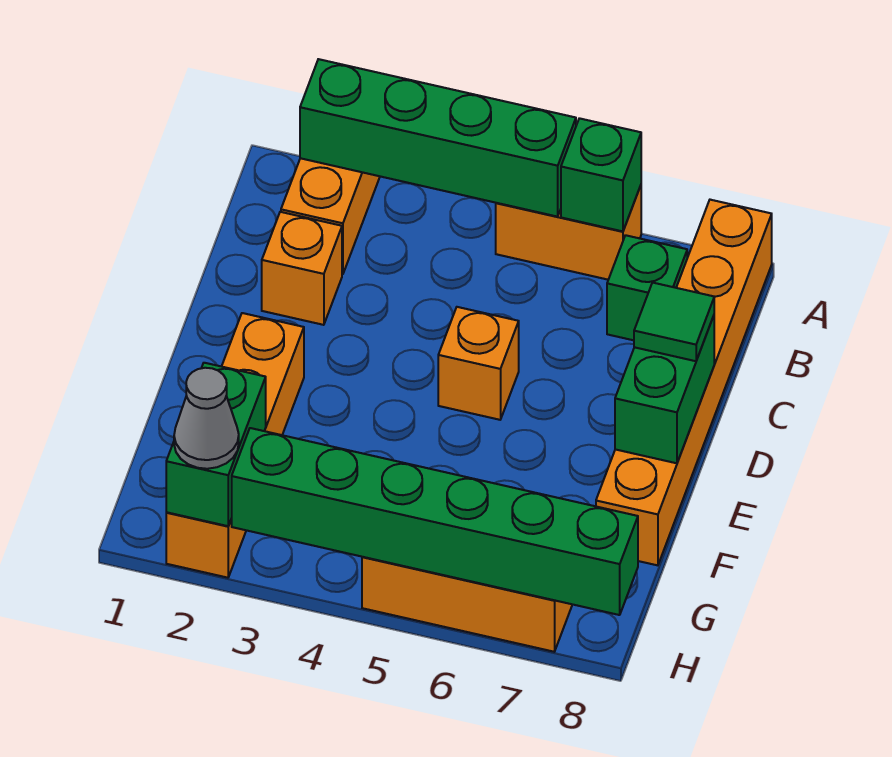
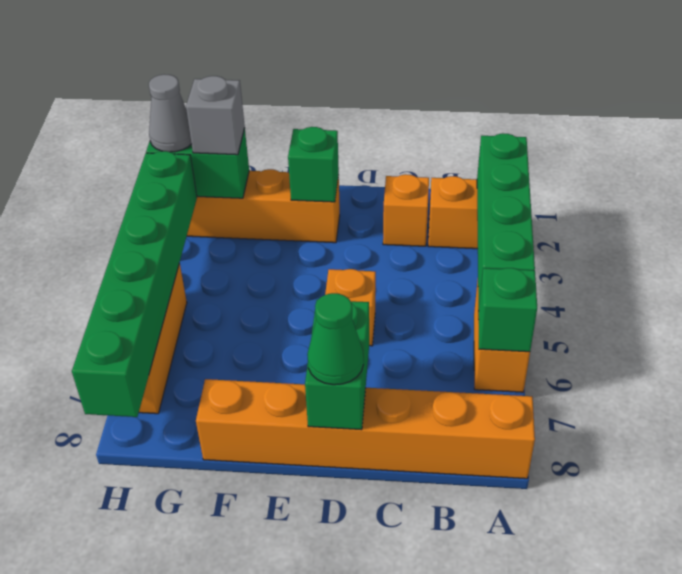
green 1x1 brick [607,235,687,340] -> green 1x1 brick moved to [288,127,339,202]
green 1x2 brick [615,316,714,463] -> green 1x2 brick turned to [305,300,369,430]
green 1x1 tile [634,283,714,361] -> green 1x1 cone [307,293,364,385]
none -> grey 1x1 brick [186,76,245,155]

